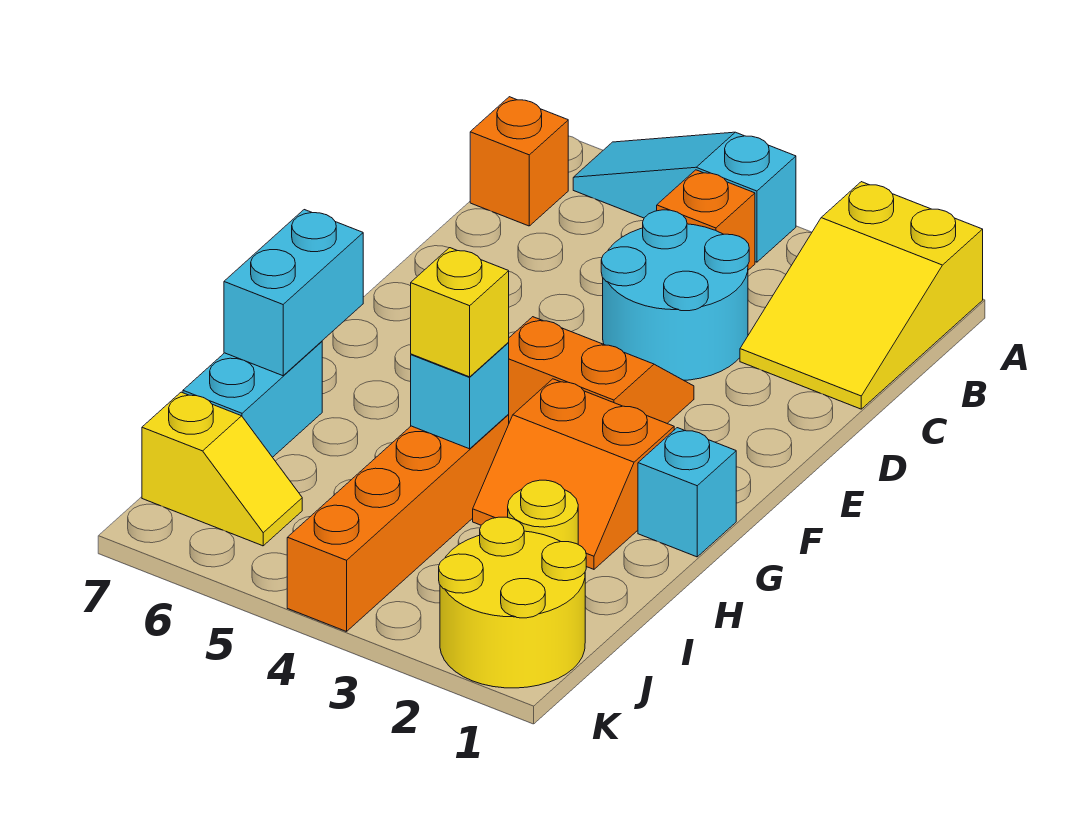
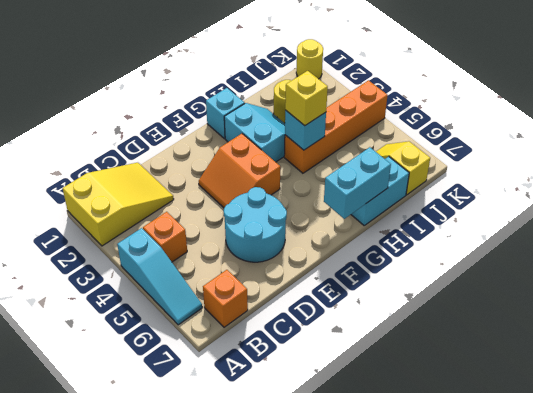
cyan 2x2 round brick [601,210,749,380] -> cyan 2x2 round brick moved to [224,187,287,262]
orange 2x2 slope [473,379,674,569] -> cyan 2x2 slope [224,103,285,162]
yellow 2x2 round brick [439,517,586,688] -> yellow 1x1 round brick [296,39,323,79]

